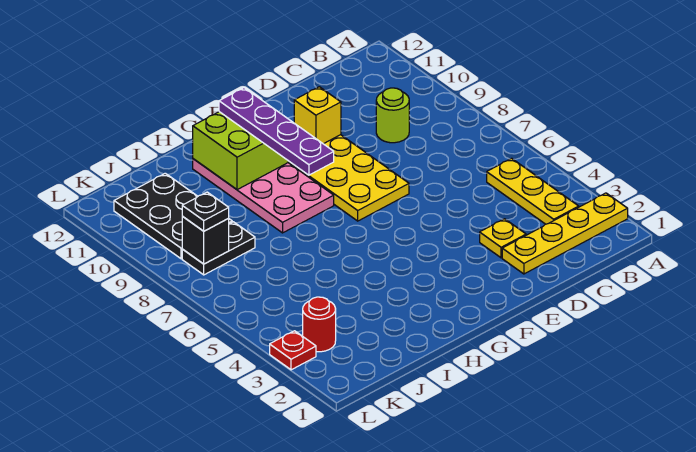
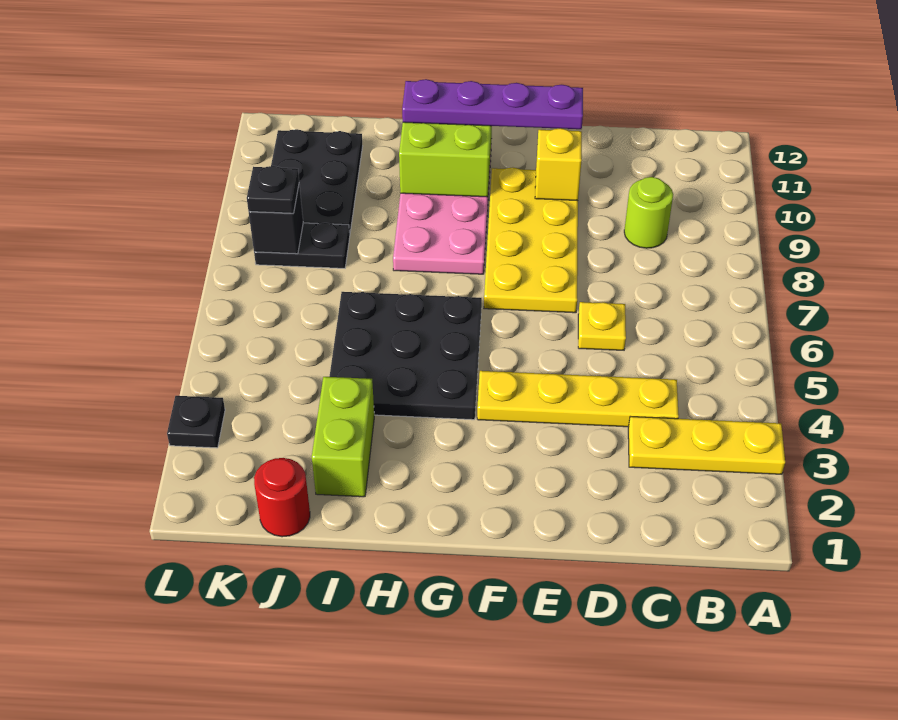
yellow 1x4 plate [502,193,628,274] -> yellow 1x4 plate moved to [477,371,679,427]
yellow 1x3 plate [487,158,579,224] -> yellow 1x3 plate turned to [628,416,785,474]
yellow 1x1 plate [480,219,526,258] -> yellow 1x1 plate moved to [578,302,626,350]
none -> black 3x3 plate [329,292,482,420]
purple 1x4 plate [219,88,334,175] -> purple 1x4 plate turned to [402,79,583,129]
none -> lime 1x2 brick [312,377,374,497]
red 1x1 round brick [303,297,336,352] -> red 1x1 round brick moved to [254,458,310,537]
red 1x1 plate [270,331,316,370] -> black 1x1 plate [167,396,225,448]

